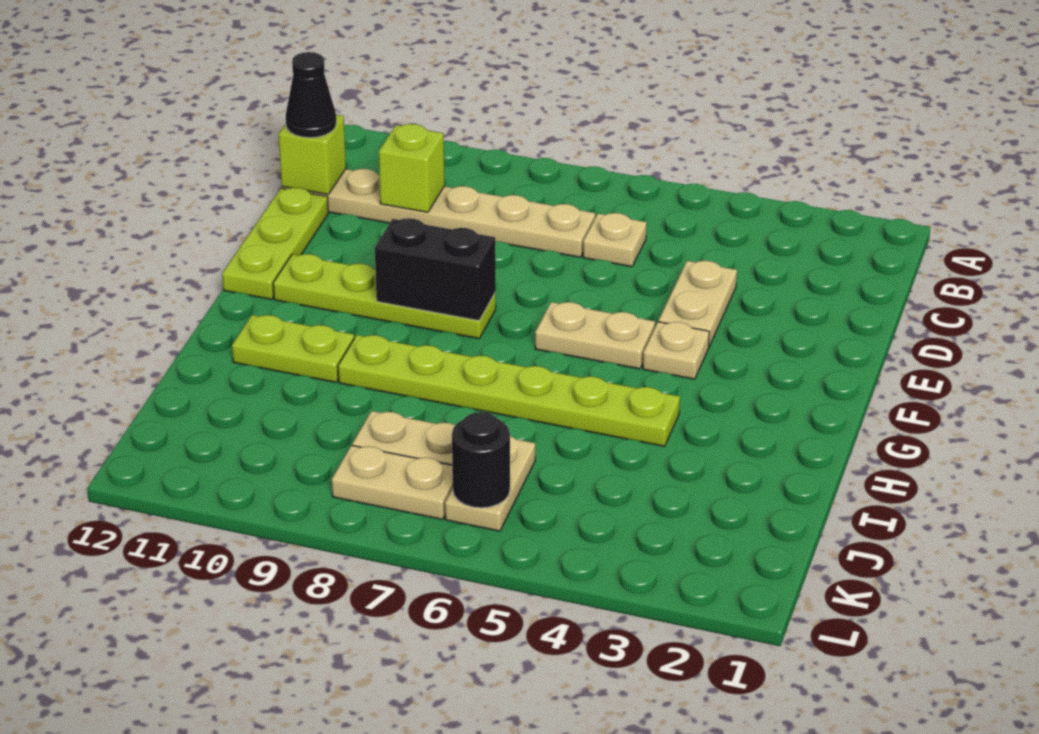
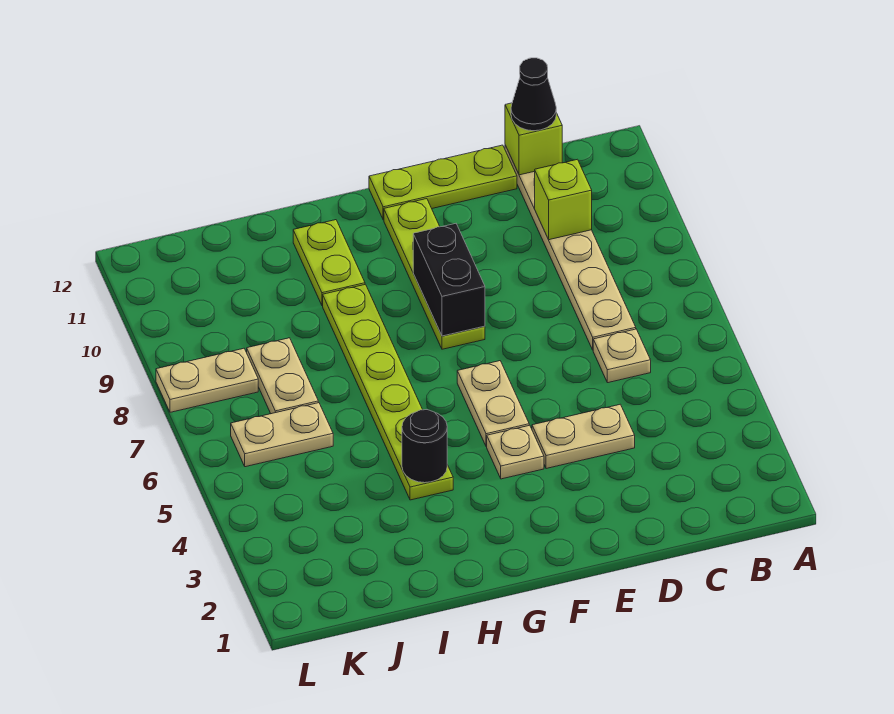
black 1x1 round brick [452,412,510,508] -> black 1x1 round brick moved to [402,410,447,483]
tan 1x2 plate [332,445,453,519] -> tan 1x2 plate turned to [156,348,258,412]

